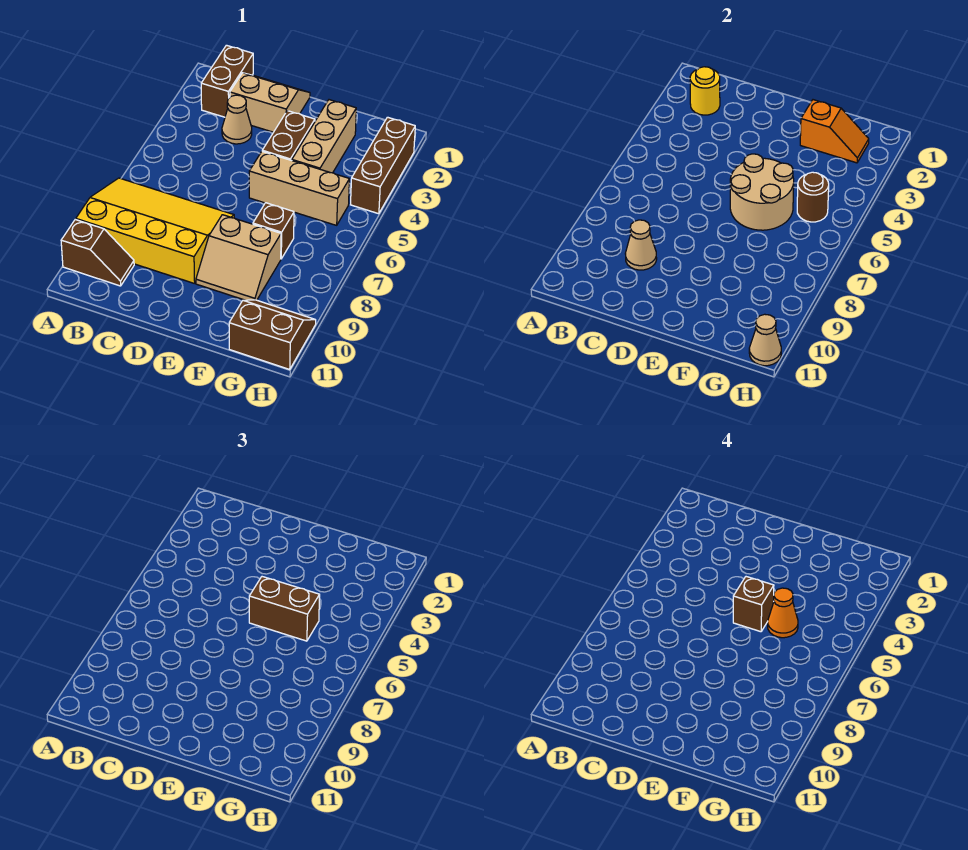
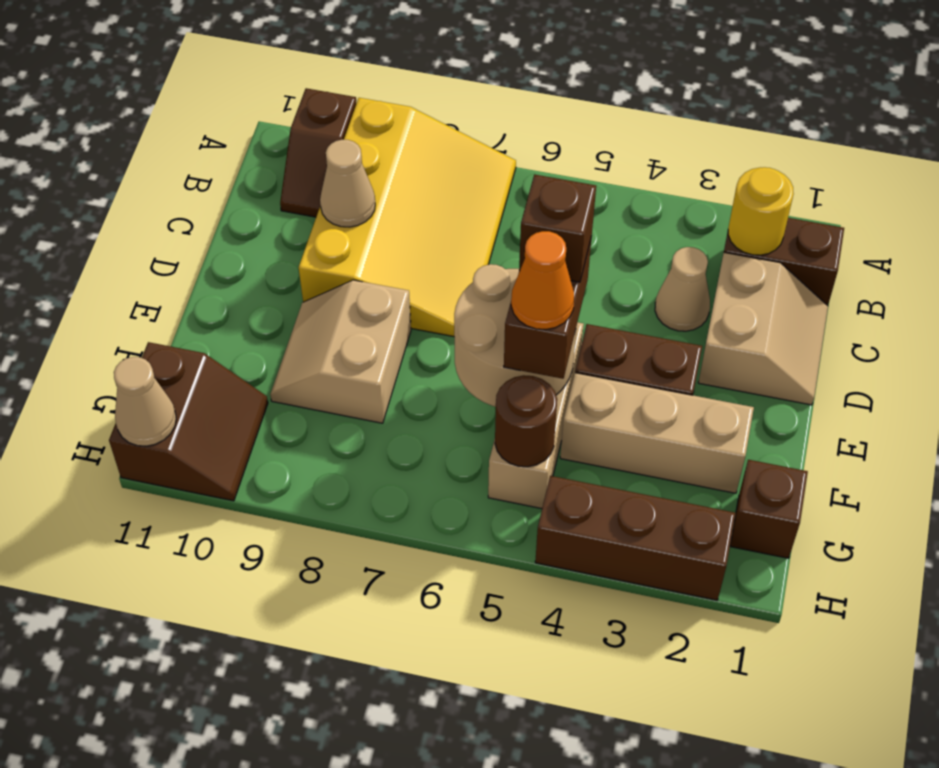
orange 1x2 slope [800,100,869,163] -> none
brown 1x1 brick [253,203,294,259] -> brown 1x1 brick moved to [730,460,808,558]

